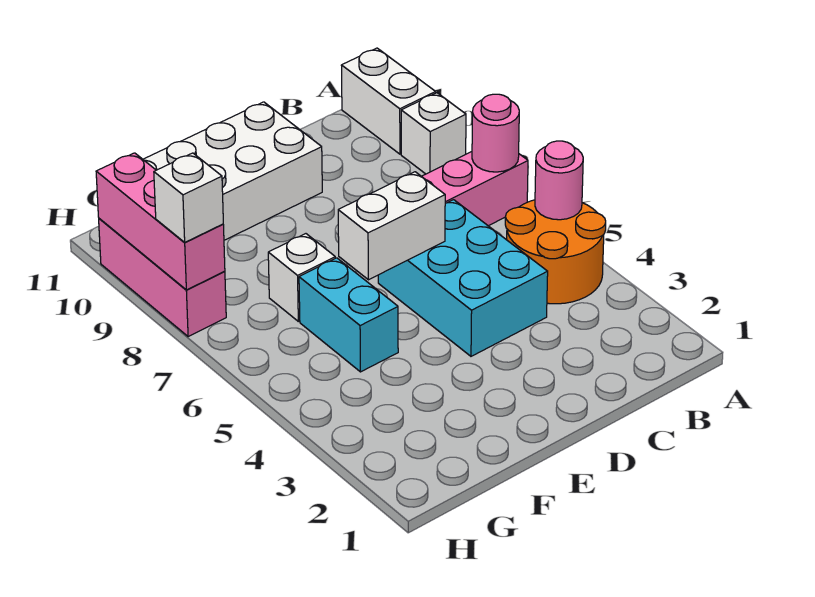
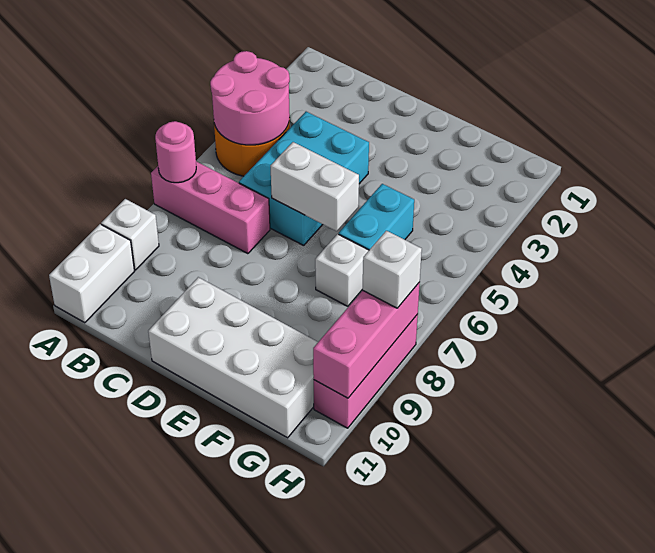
pink 1x1 round brick [535,141,583,220] -> pink 2x2 round brick [210,51,290,145]

